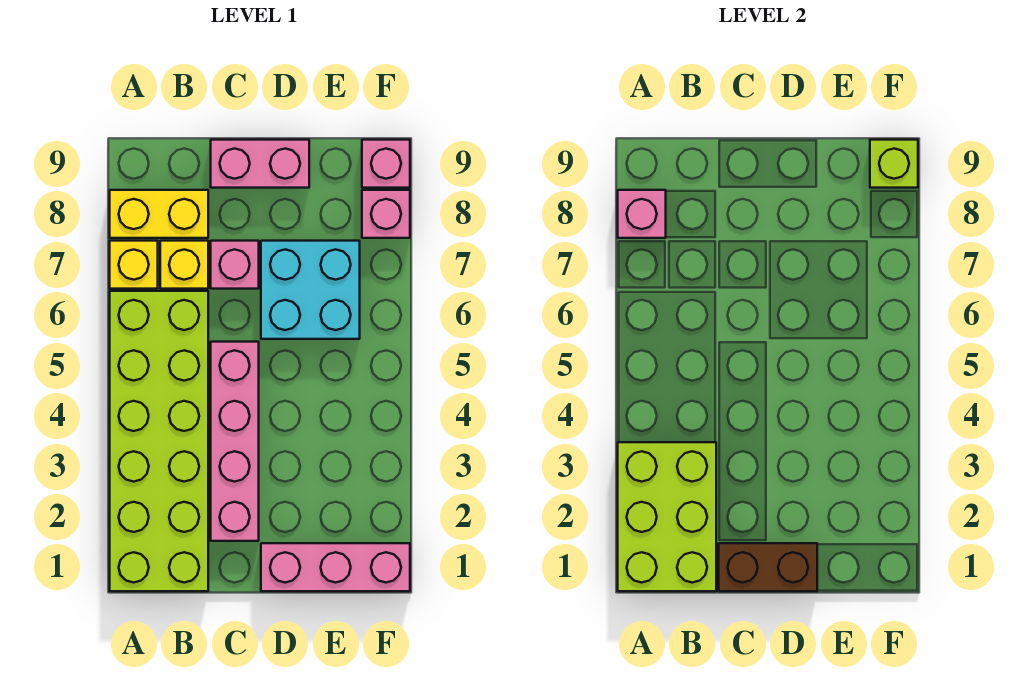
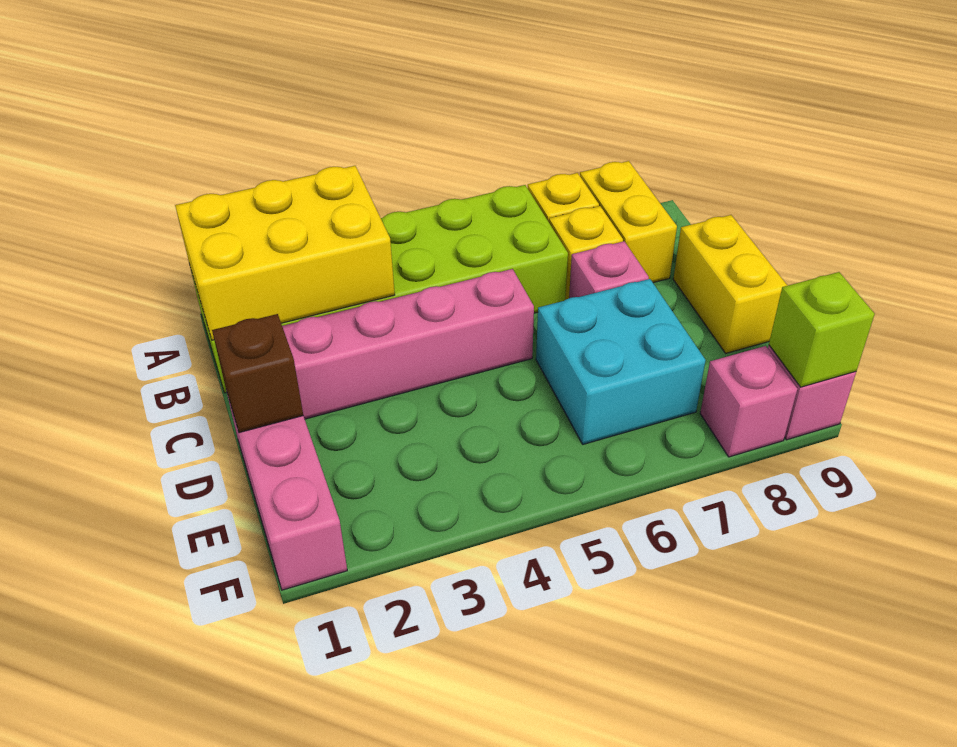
lime 2x3 brick [618,442,716,591] -> yellow 2x3 brick [175,166,395,340]
pink 1x1 brick [618,190,666,238] -> none
brown 1x2 brick [719,543,817,591] -> brown 1x1 brick [212,314,303,433]
pink 1x2 brick [211,140,309,188] -> yellow 1x2 brick [673,215,788,353]

